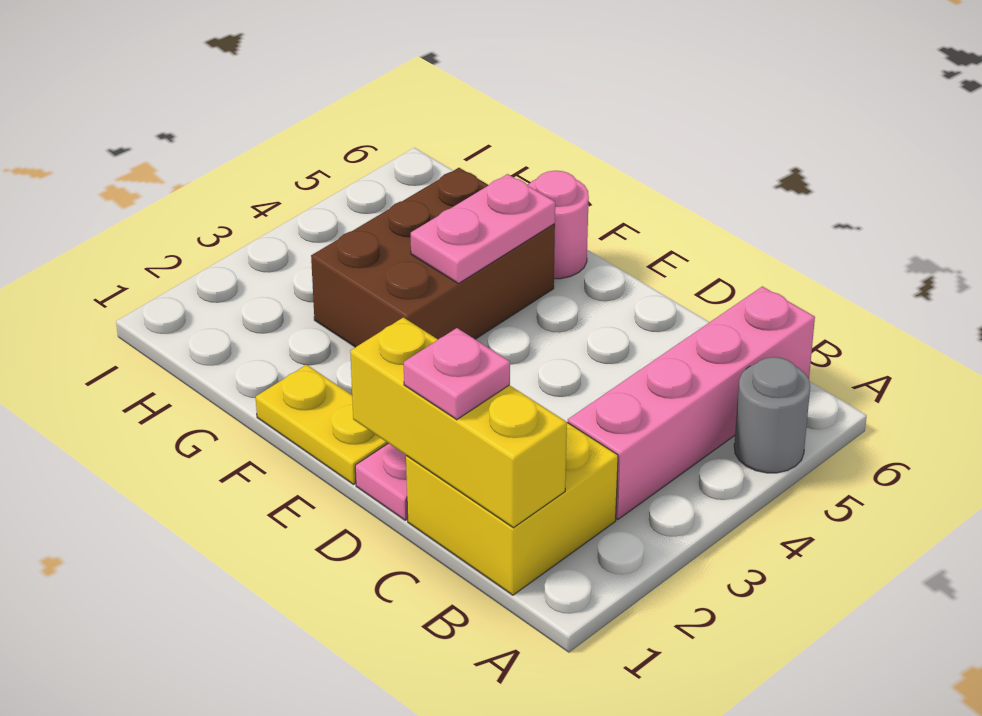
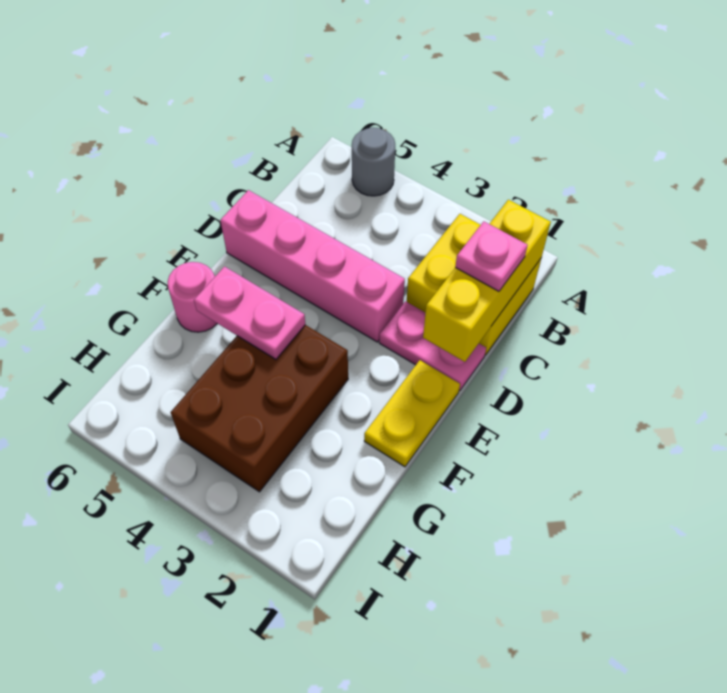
pink 1x4 brick [568,286,815,519] -> pink 1x4 brick moved to [220,190,405,342]
brown 2x3 brick [311,168,555,347] -> brown 2x3 brick turned to [171,325,348,492]

